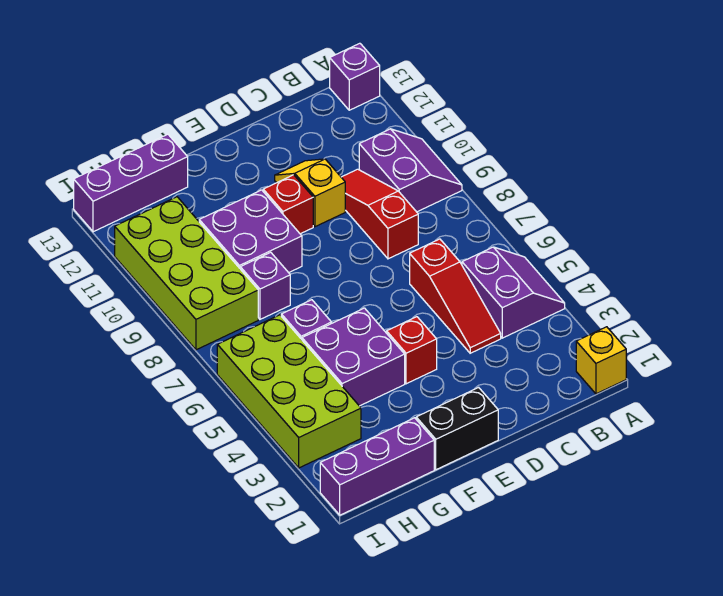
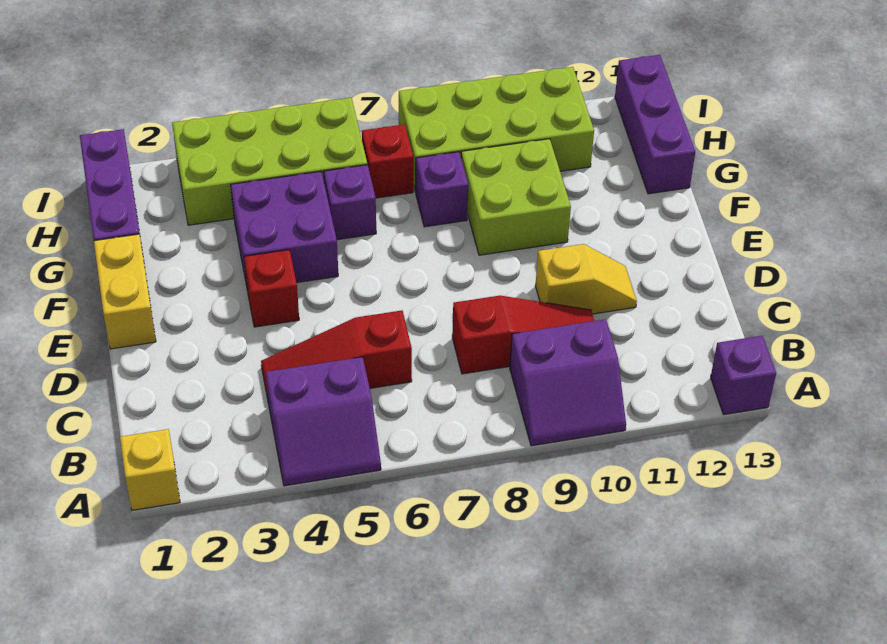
black 1x2 brick [416,387,498,470] -> yellow 1x2 brick [94,234,156,349]
red 1x1 brick [263,175,313,234] -> red 1x1 brick moved to [362,124,413,198]
purple 2x2 brick [199,190,302,273] -> lime 2x2 brick [461,139,571,255]

